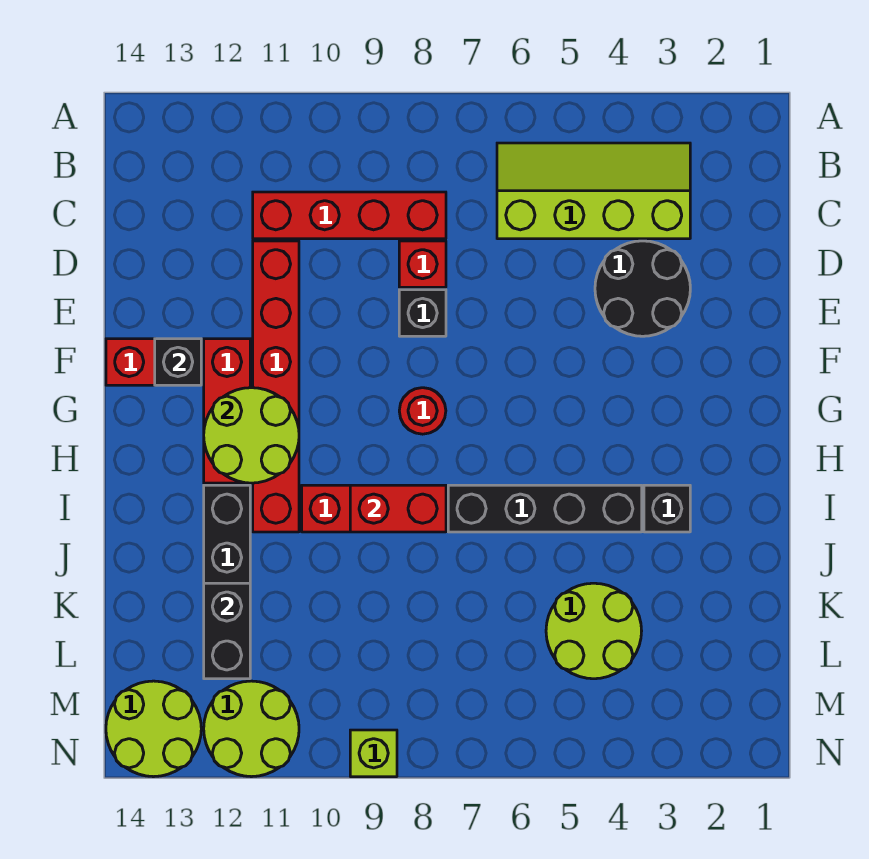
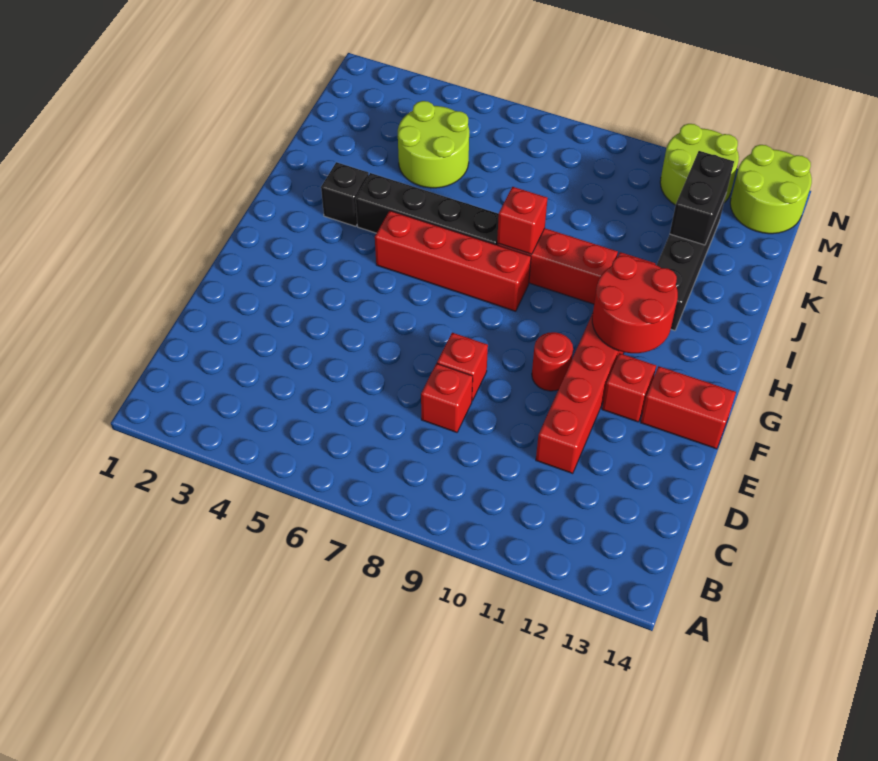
lime 2x4 slope [497,143,690,239] -> none
red 1x4 brick [253,192,446,239] -> red 1x4 brick moved to [375,211,531,311]
black 2x2 round brick [595,241,690,336] -> none
black 1x1 brick [399,290,446,336] -> red 1x1 brick [437,333,488,401]
red 1x3 brick [204,339,250,483] -> red 1x1 brick [602,353,656,422]
black 1x1 brick [155,339,201,385] -> none
red 1x1 round brick [399,388,446,434] -> red 1x1 round brick moved to [532,332,573,391]
lime 2x2 round brick [204,388,299,483] -> red 2x2 round brick [592,256,678,353]
red 1x2 brick [350,485,446,532] -> red 1x1 brick [497,187,548,254]
lime 1x1 brick [350,730,397,777] -> none

